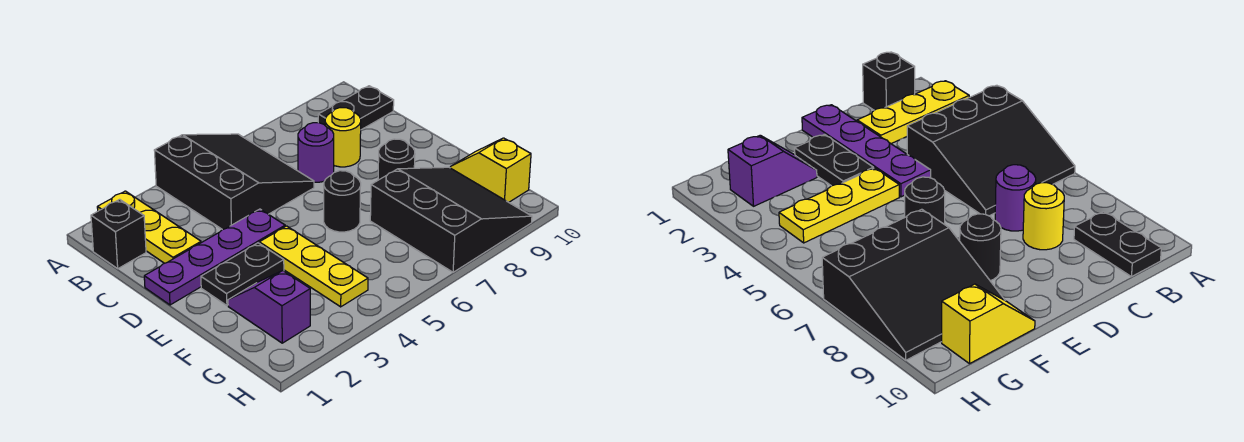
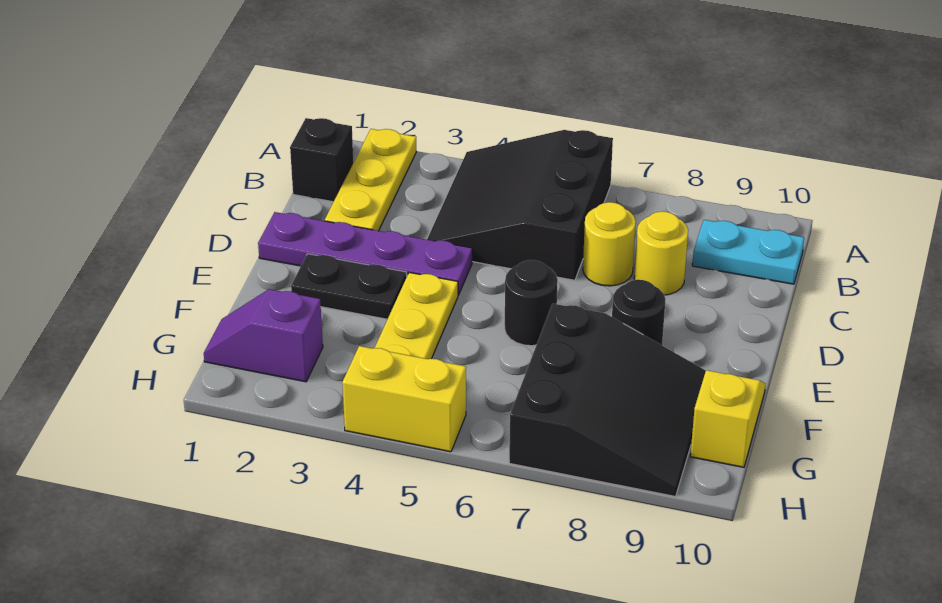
black 3x3 slope [154,134,314,230] -> black 3x3 slope turned to [427,130,613,280]
black 1x2 plate [318,86,394,130] -> cyan 1x2 plate [692,220,804,284]
purple 1x1 round brick [298,123,334,182] -> yellow 1x1 round brick [583,202,636,286]
purple 1x2 slope [228,271,310,343] -> purple 1x2 slope turned to [204,289,323,382]
none -> yellow 1x2 brick [342,346,466,452]

